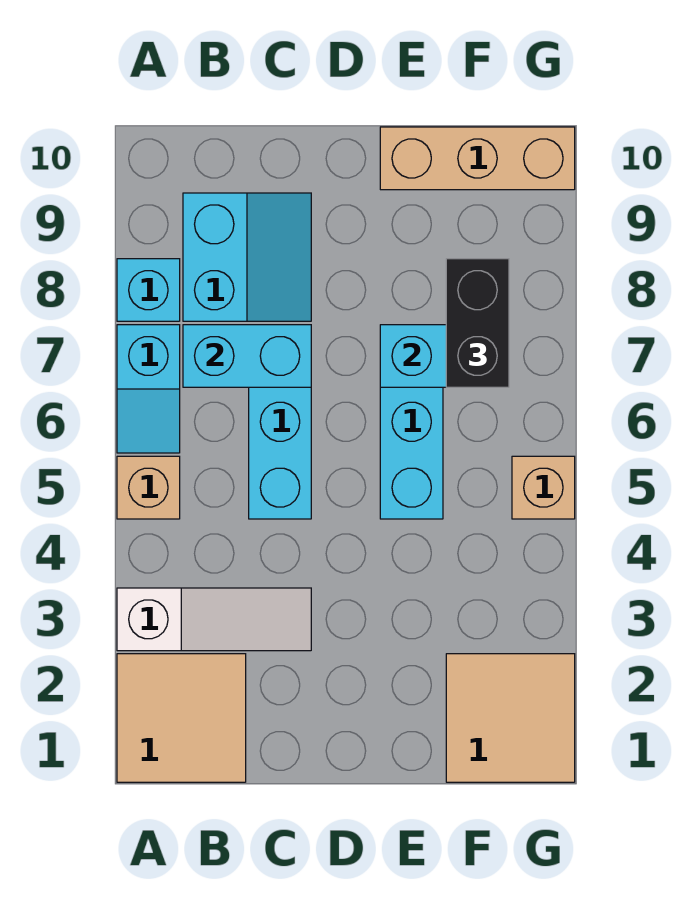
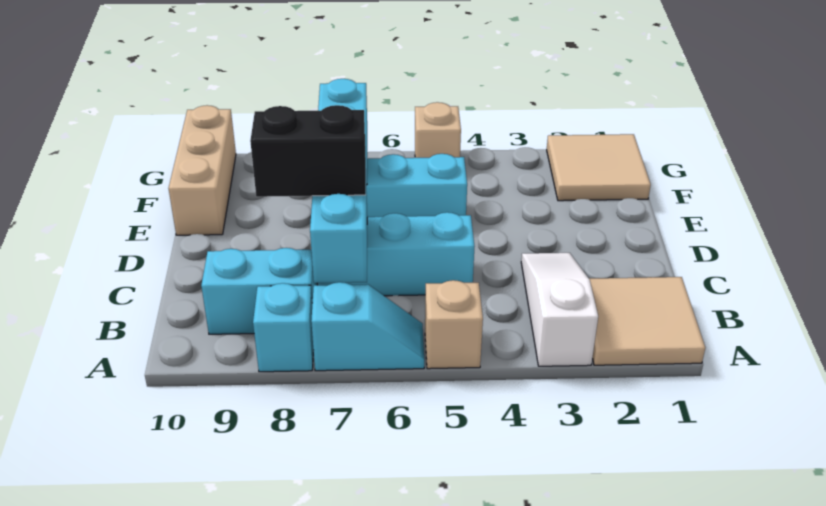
black 1x2 brick [446,259,509,387] -> black 1x2 brick moved to [250,105,366,197]

